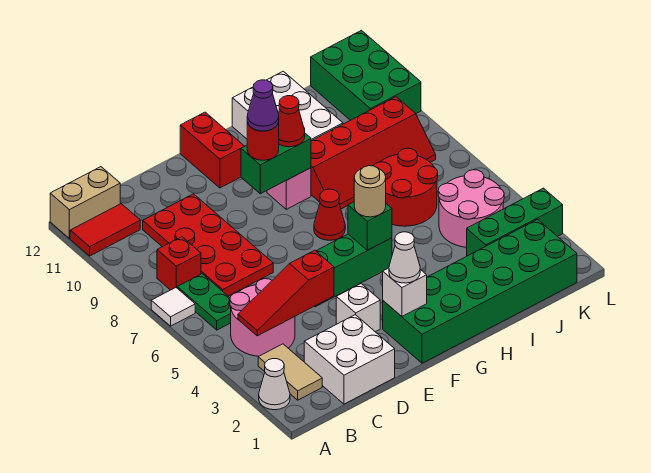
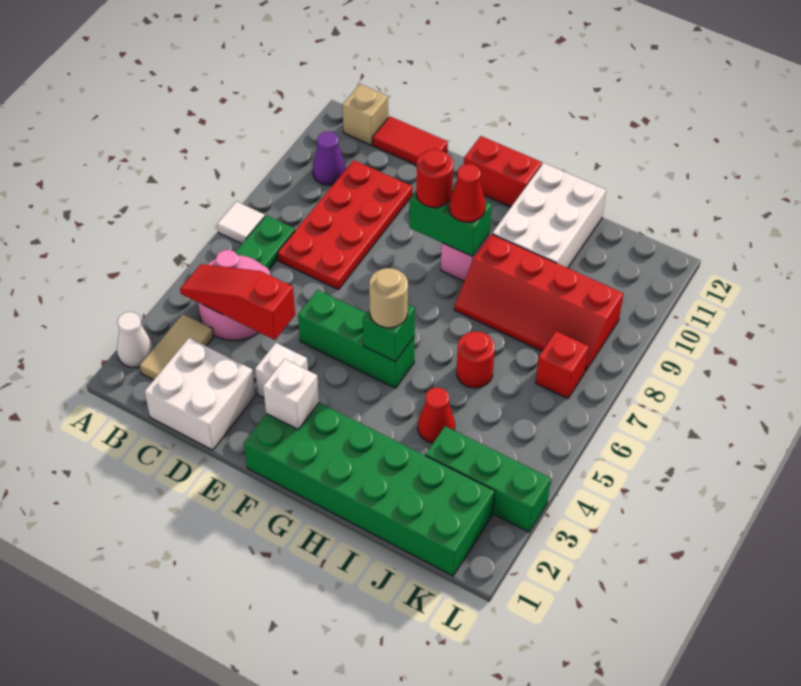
red 1x2 tile [70,204,140,256] -> red 1x2 tile moved to [373,116,448,165]
tan 1x2 brick [50,167,120,238] -> tan 1x1 brick [342,84,388,145]
red 1x1 brick [157,237,201,290] -> red 1x1 brick moved to [536,331,589,399]
white 1x1 cone [389,232,420,283] -> none
purple 1x1 cone [247,80,279,131] -> purple 1x1 cone moved to [313,131,346,185]
red 1x2 brick [180,112,244,188] -> red 1x2 brick turned to [464,136,542,207]
red 1x1 cone [314,189,345,240] -> red 1x1 cone moved to [418,387,455,443]
red 2x2 round brick [373,148,438,226] -> red 1x1 round brick [457,331,495,388]
pink 2x2 round brick [438,170,504,247] -> none
green 2x3 brick [311,30,421,120] -> none

